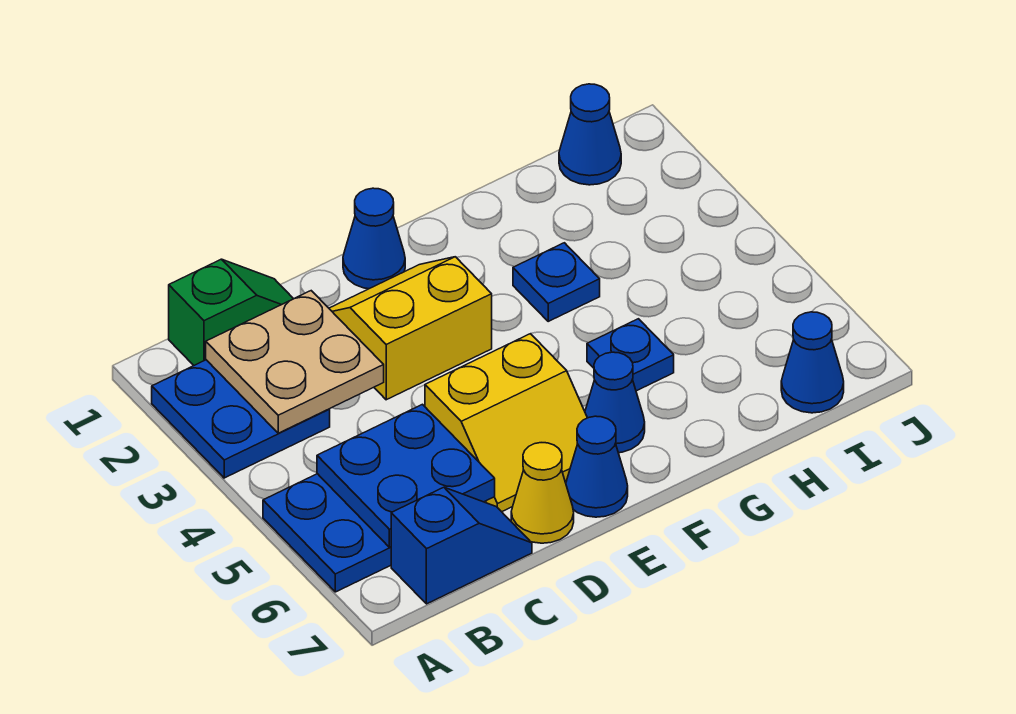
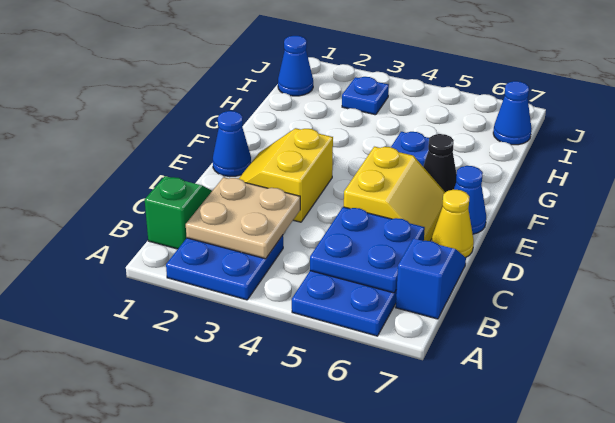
blue 1x1 cone [585,352,645,453] -> black 1x1 cone [423,134,457,192]
blue 1x1 plate [513,243,600,321] -> blue 1x1 plate moved to [342,77,389,115]

